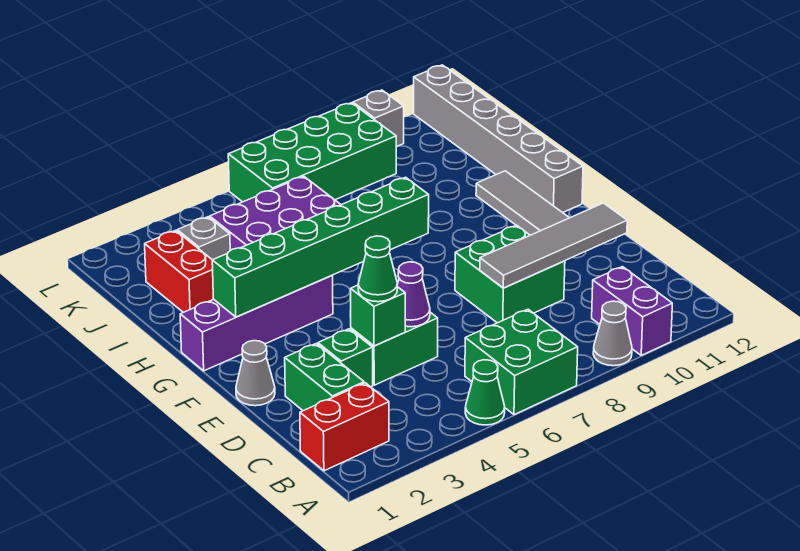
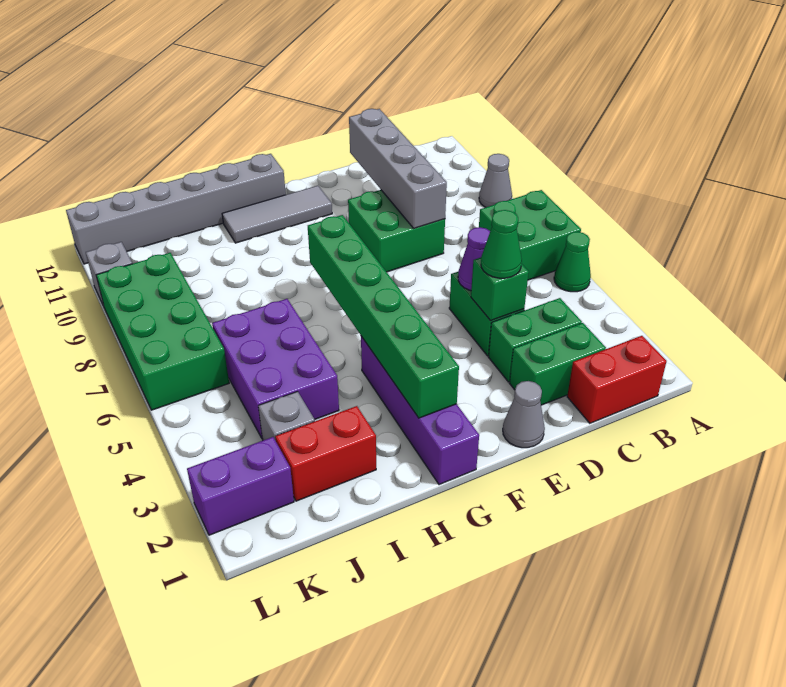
purple 1x2 brick [592,267,672,355] -> purple 1x2 brick moved to [187,437,294,535]
red 1x2 brick [300,383,389,471] -> red 1x2 brick turned to [567,336,667,423]
green 1x1 brick [318,329,373,387] -> green 1x2 brick [489,298,582,382]
grey 1x4 tile [480,203,627,288] -> grey 1x4 brick [349,109,447,228]

